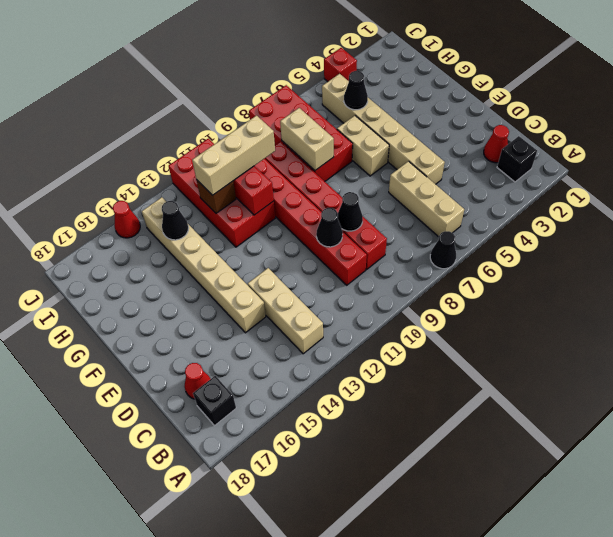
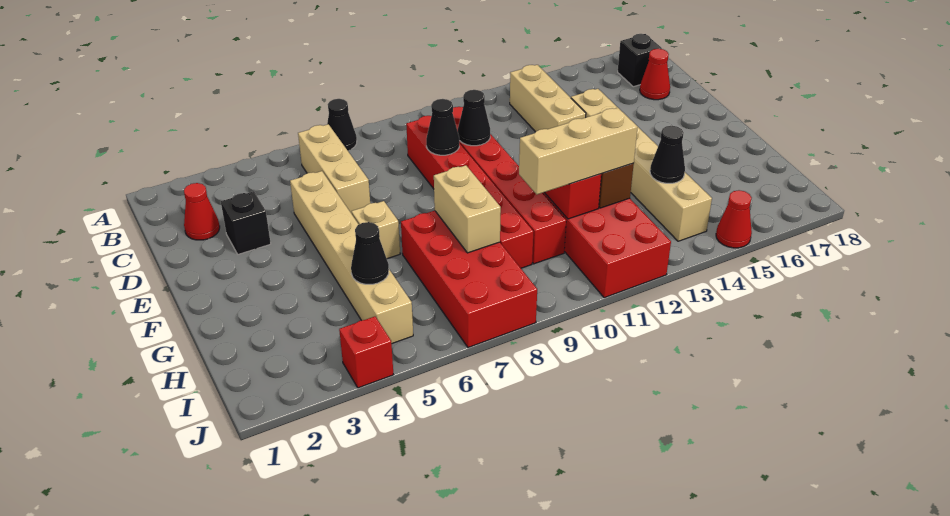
black 1x1 brick [497,136,537,182] -> black 1x1 brick moved to [221,191,271,254]
tan 1x2 brick [337,116,389,176] -> tan 1x1 brick [352,201,400,259]

